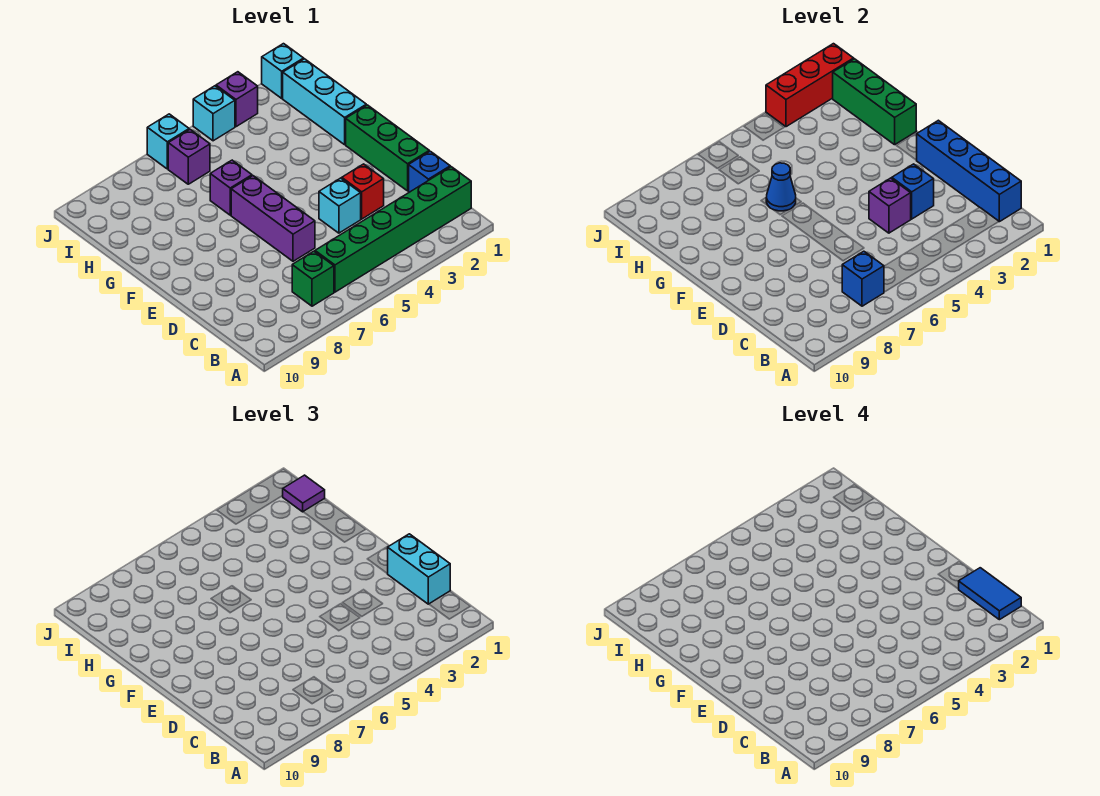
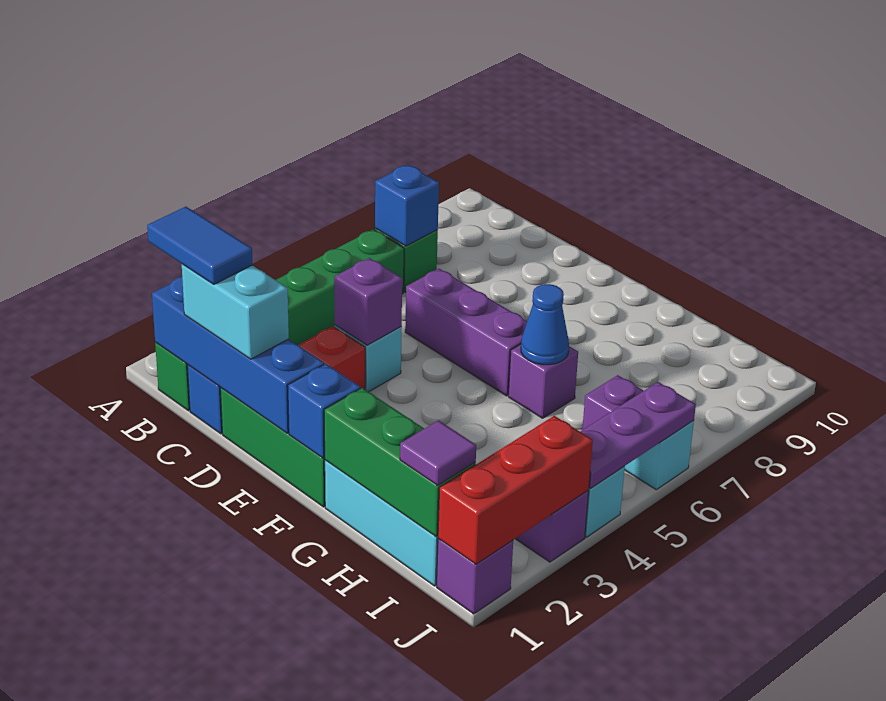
blue 1x1 brick [892,164,934,219] -> blue 1x1 brick moved to [288,364,360,458]
cyan 1x1 brick [262,44,304,98] -> purple 1x1 brick [437,539,513,614]
none -> purple 1x3 plate [580,382,696,488]

